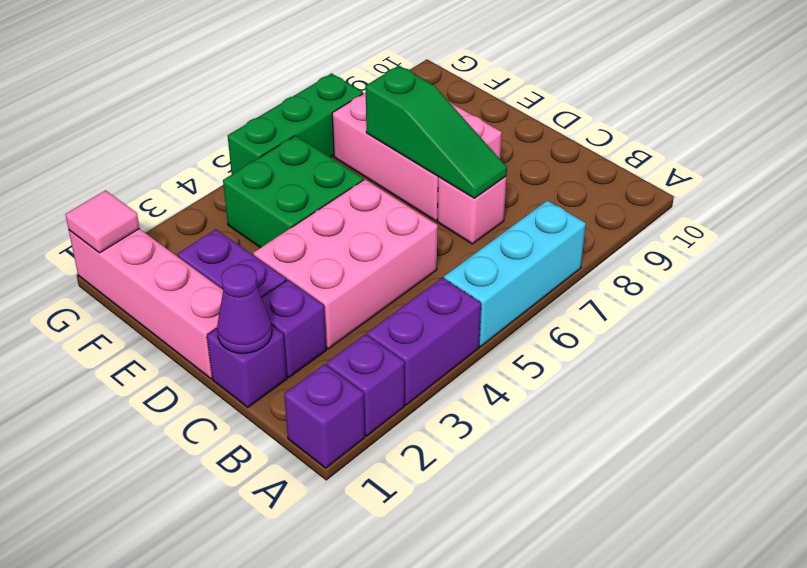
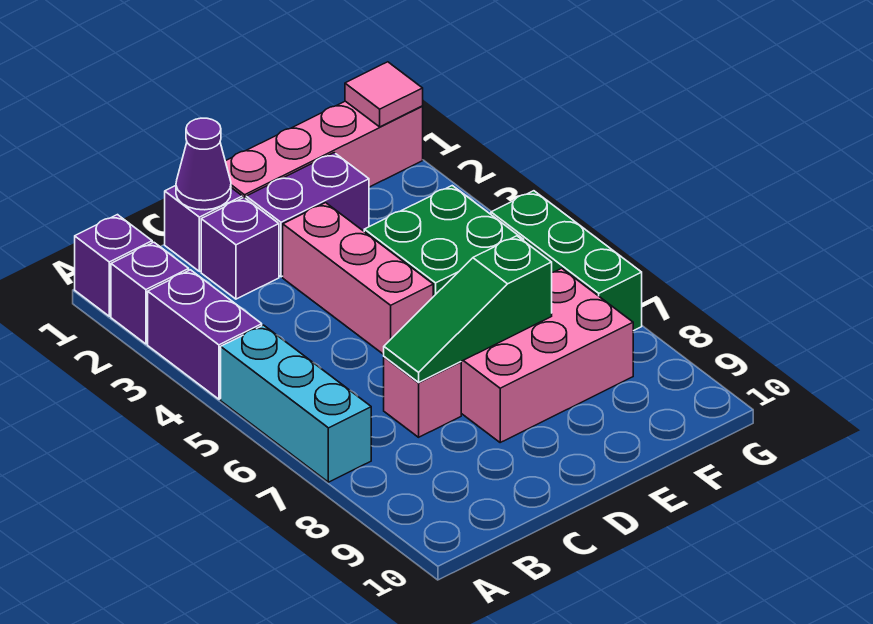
pink 2x3 brick [253,180,438,349] -> pink 1x3 brick [283,203,433,355]

